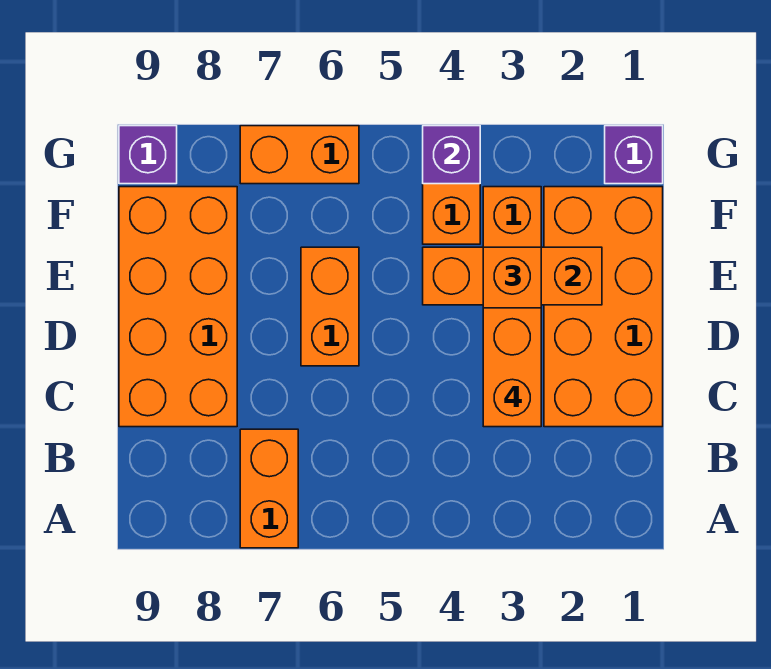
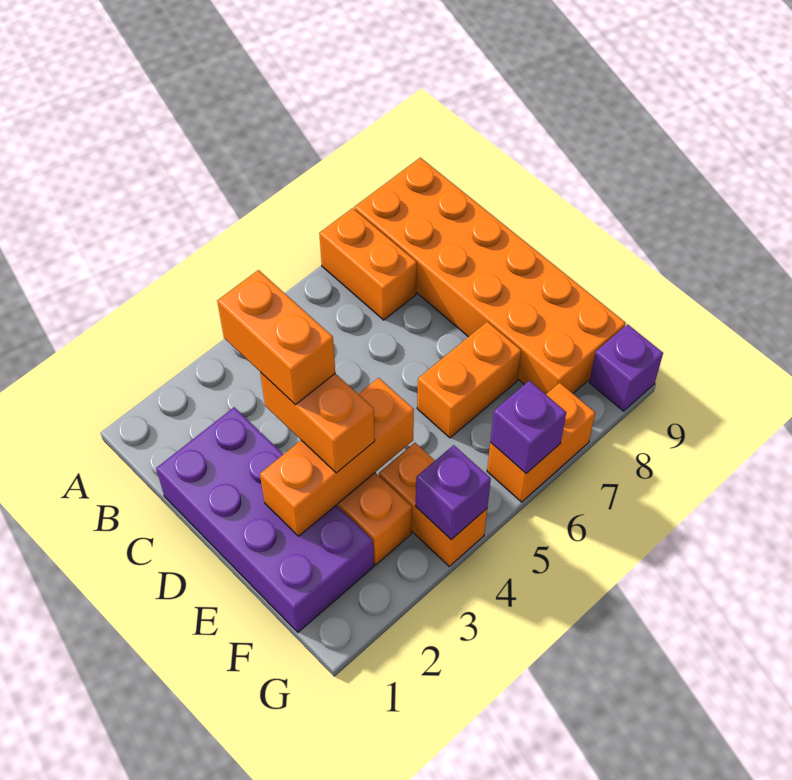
orange 2x4 brick [544,187,663,427] -> purple 2x4 brick [156,407,374,632]
orange 2x4 brick [119,187,237,427] -> orange 2x6 brick [354,158,626,394]
orange 1x2 brick [301,247,359,366] -> orange 1x2 brick turned to [417,322,521,438]
purple 1x1 brick [605,126,663,184] -> purple 1x1 brick moved to [490,381,566,473]

